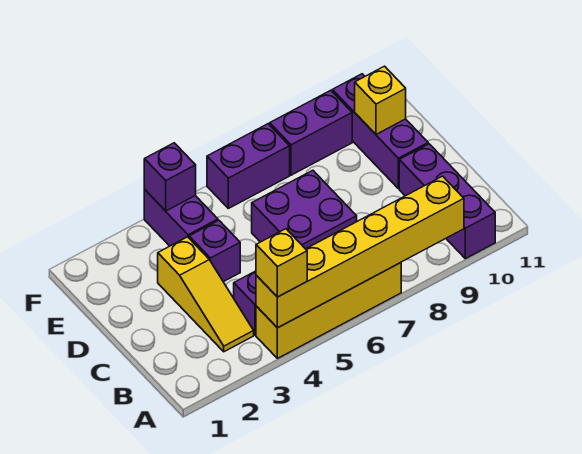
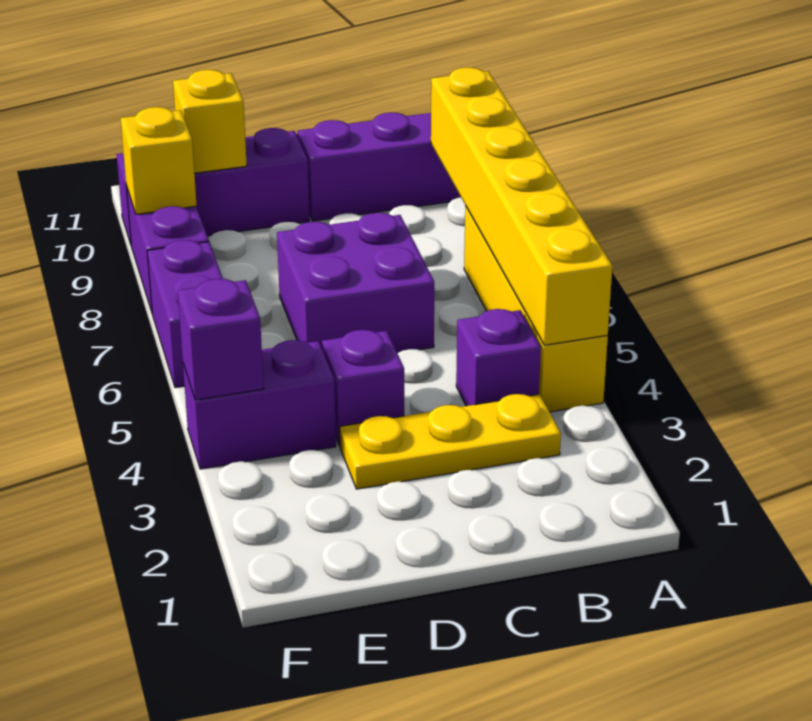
yellow 1x1 brick [256,229,307,297] -> yellow 1x1 brick moved to [120,107,197,214]
yellow 1x3 slope [158,237,254,352] -> yellow 1x3 plate [340,394,561,489]

